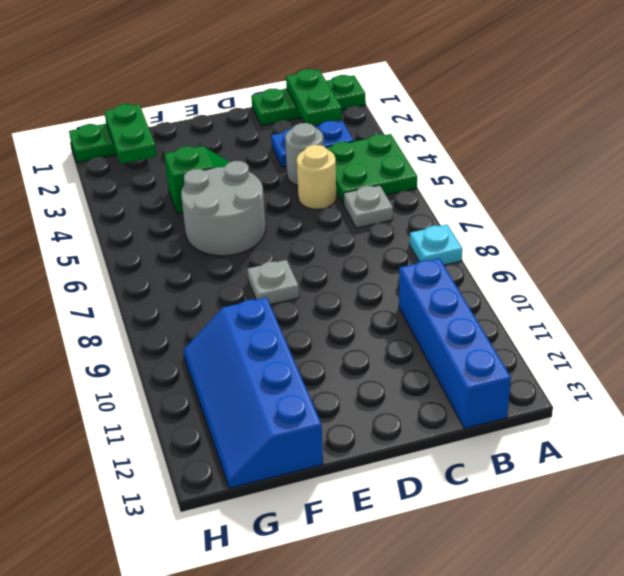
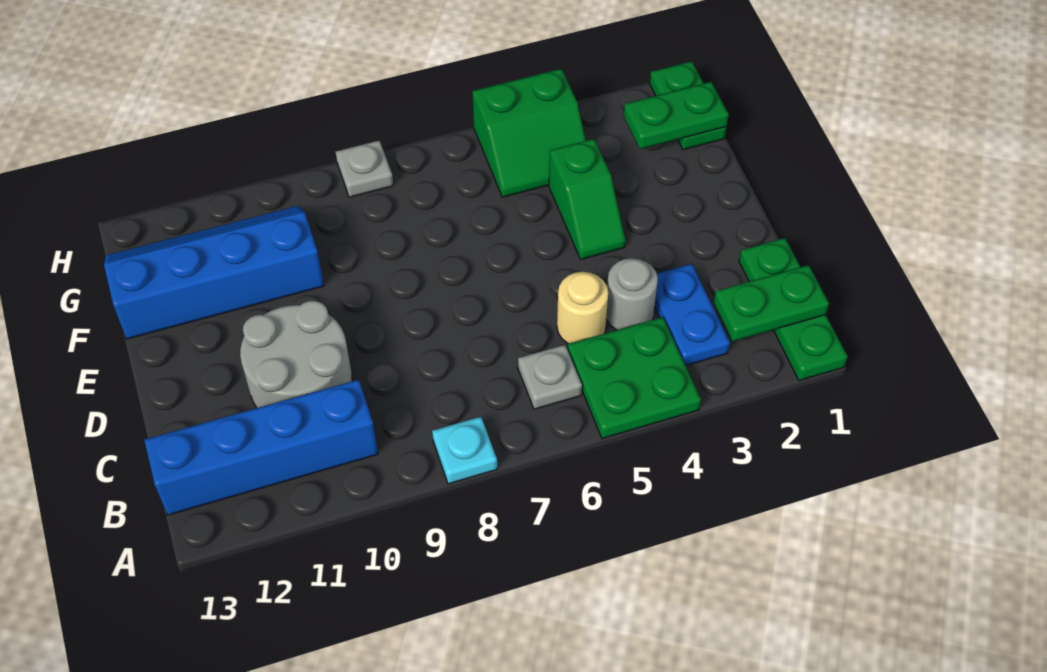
grey 2x2 round brick [181,161,266,256] -> grey 2x2 round brick moved to [240,301,352,408]
grey 1x1 plate [247,260,299,304] -> grey 1x1 plate moved to [336,140,393,197]
none -> green 2x2 slope [472,69,586,197]

